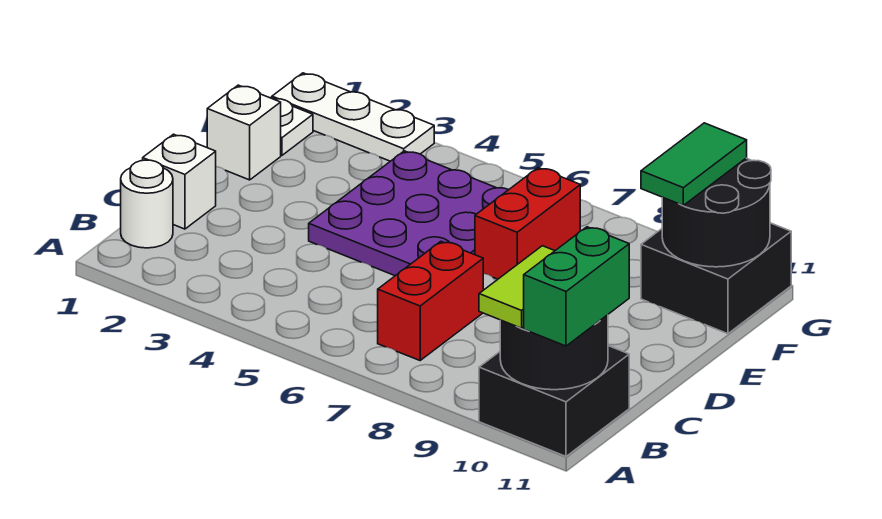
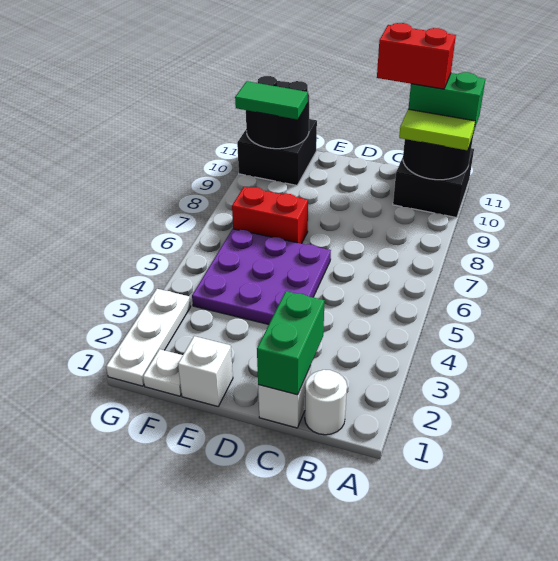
red 1x2 brick [378,241,483,360] -> red 1x2 brick moved to [377,23,456,89]
none -> green 1x2 brick [257,291,325,395]

